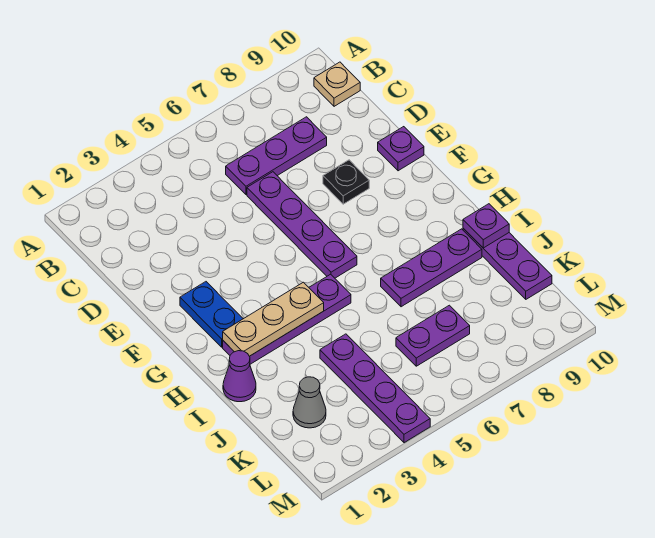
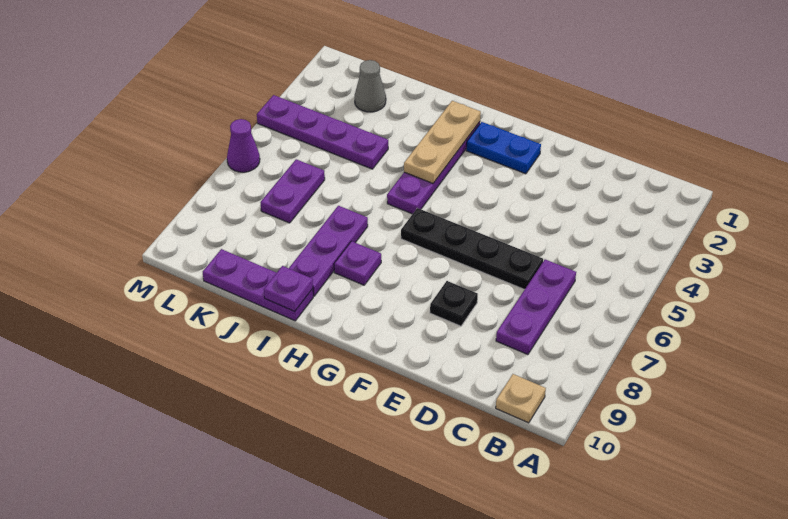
purple 1x4 plate [247,172,357,278] -> black 1x4 plate [401,208,543,290]
purple 1x1 plate [378,127,424,171] -> purple 1x1 plate moved to [334,241,381,285]
purple 1x1 cone [223,351,256,402] -> purple 1x1 cone moved to [227,119,260,172]

